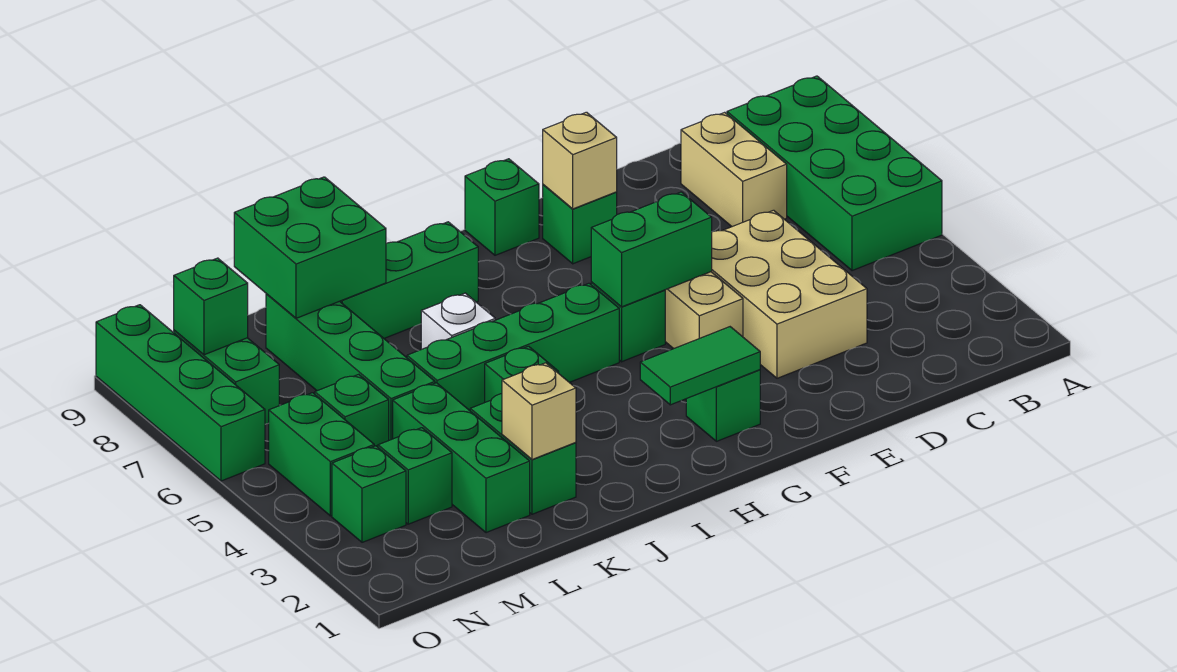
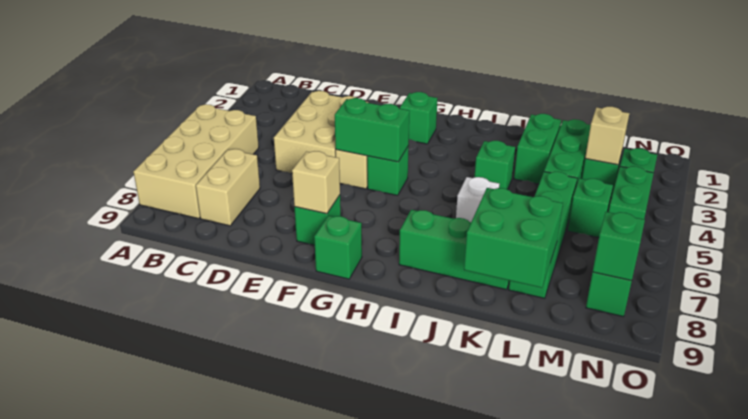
green 2x4 brick [727,76,942,271] -> tan 2x4 brick [134,104,259,219]
green 1x2 tile [640,327,760,405] -> none
green 1x4 brick [407,283,619,410] -> none
tan 1x1 brick [502,363,576,460] -> tan 1x1 brick moved to [585,107,629,165]
green 1x4 brick [96,305,265,481] -> none

